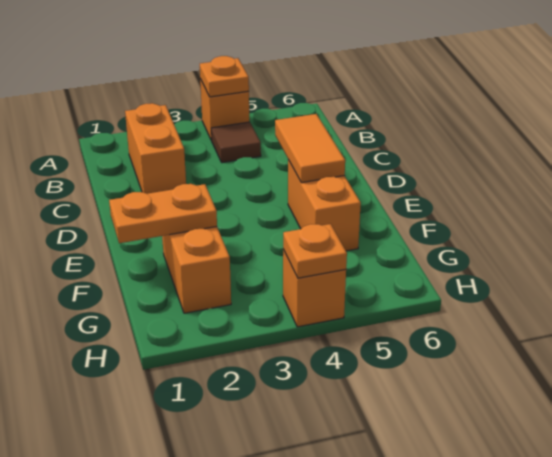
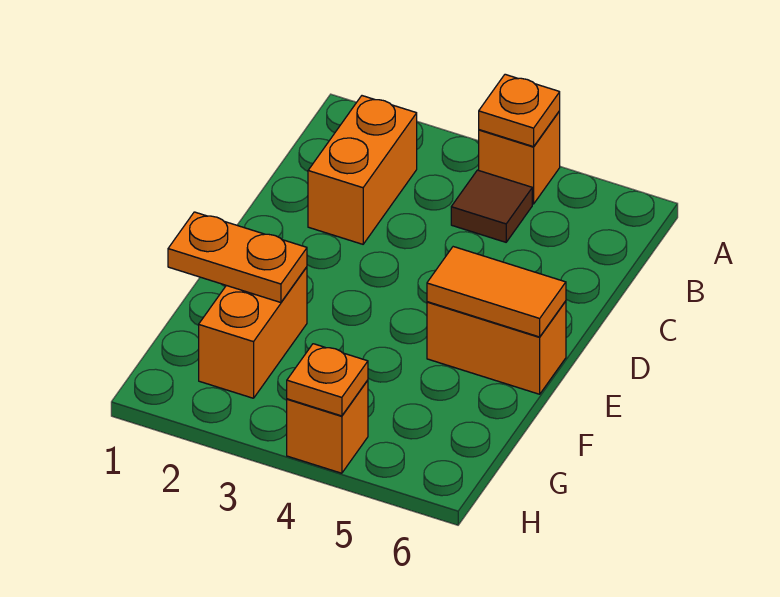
orange 1x2 tile [275,114,345,183] -> orange 1x2 tile turned to [427,247,566,337]
orange 1x2 brick [288,160,361,251] -> orange 1x2 brick turned to [427,301,566,394]

